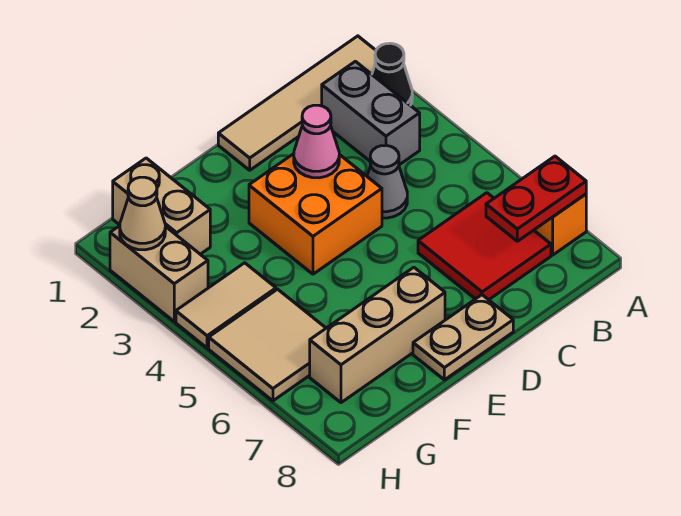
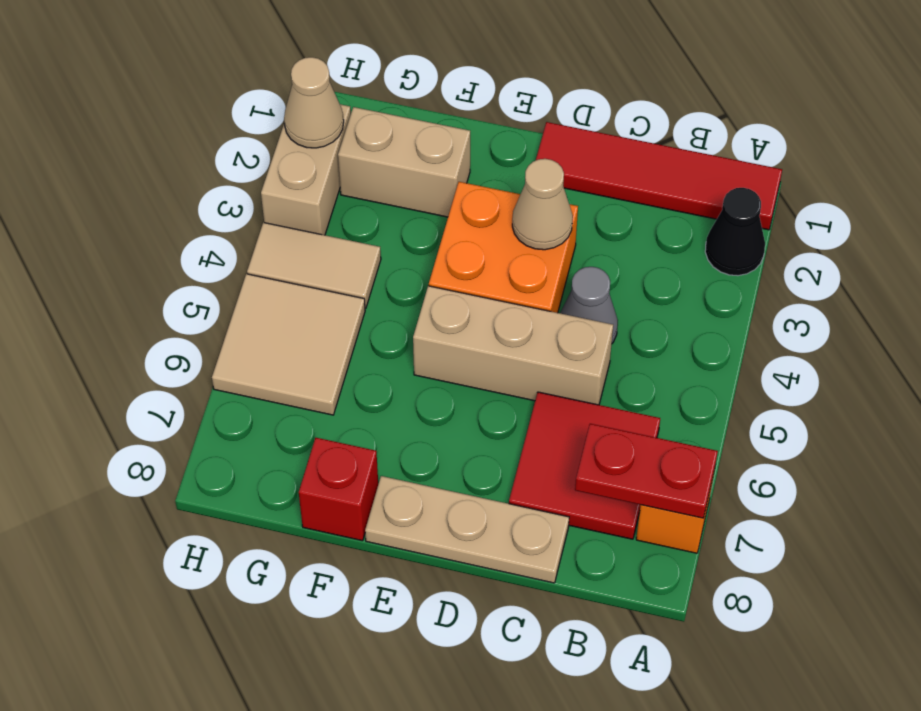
tan 1x4 tile [218,36,376,170] -> red 1x4 tile [536,122,782,230]
grey 1x2 brick [322,61,420,165] -> none
pink 1x1 cone [294,105,339,178] -> tan 1x1 cone [512,159,573,250]
tan 1x2 plate [413,295,513,380] -> tan 1x3 plate [365,476,569,583]
tan 1x3 brick [310,267,445,403] -> tan 1x3 brick moved to [413,286,613,405]
none -> red 1x1 brick [299,438,378,541]
tan 1x2 brick [113,158,210,254] -> tan 1x2 brick turned to [338,107,470,217]

